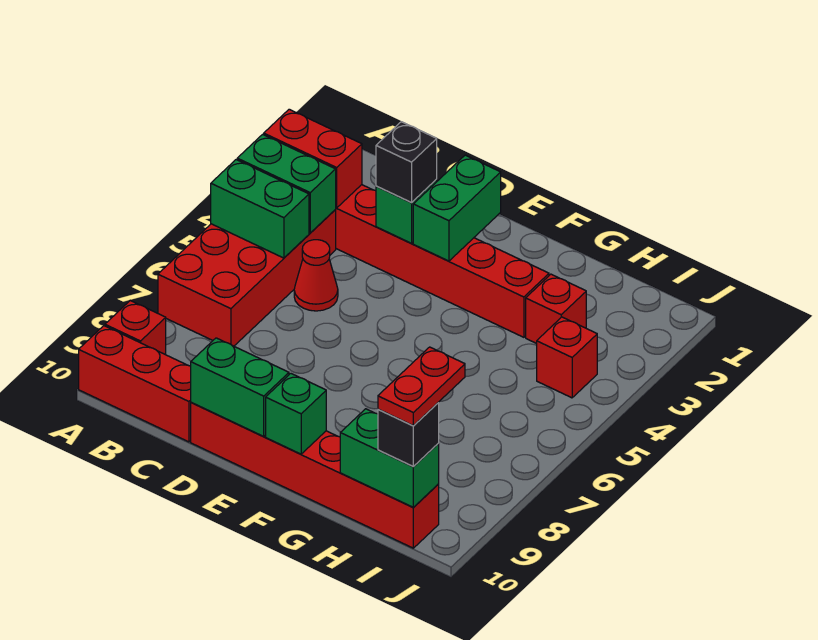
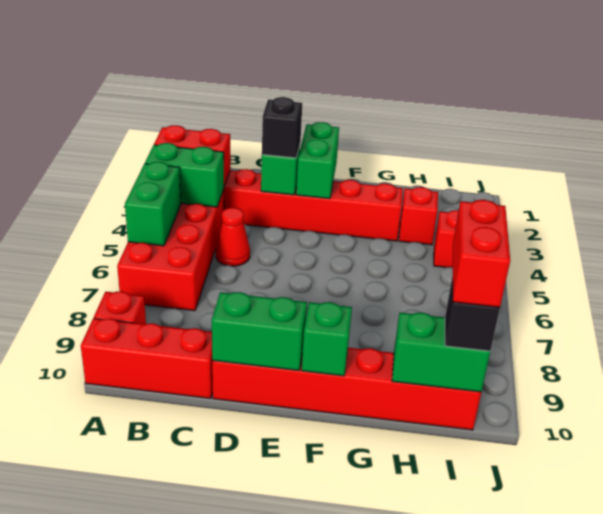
green 1x2 brick [211,160,309,258] -> green 1x2 brick turned to [125,162,181,246]
red 1x2 plate [378,347,465,426] -> red 1x2 brick [453,200,510,307]

